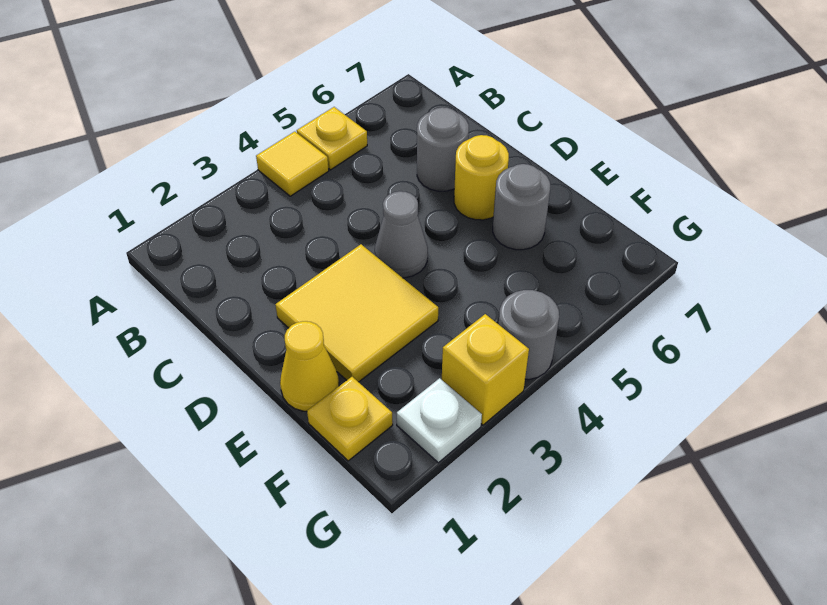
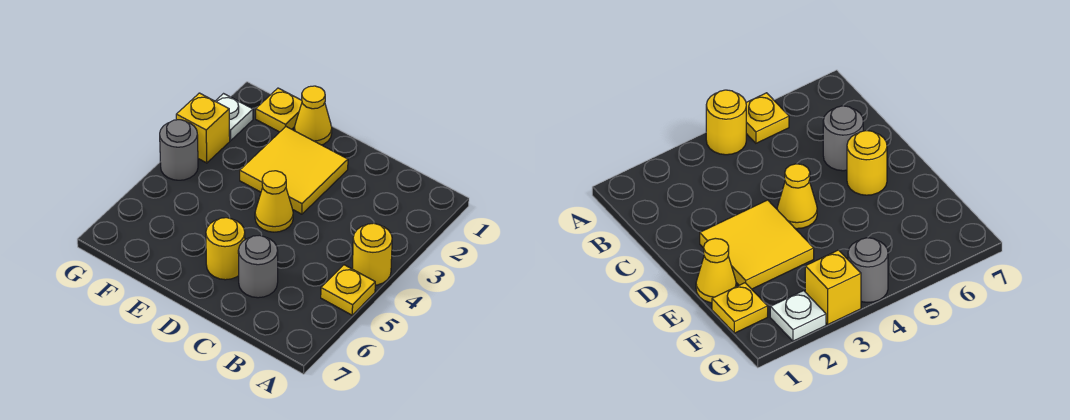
yellow 1x1 tile [256,132,329,196] -> yellow 1x1 round brick [352,223,392,285]
grey 1x1 cone [375,191,428,278] -> yellow 1x1 cone [255,171,293,232]
grey 1x1 round brick [493,164,550,250] -> none

